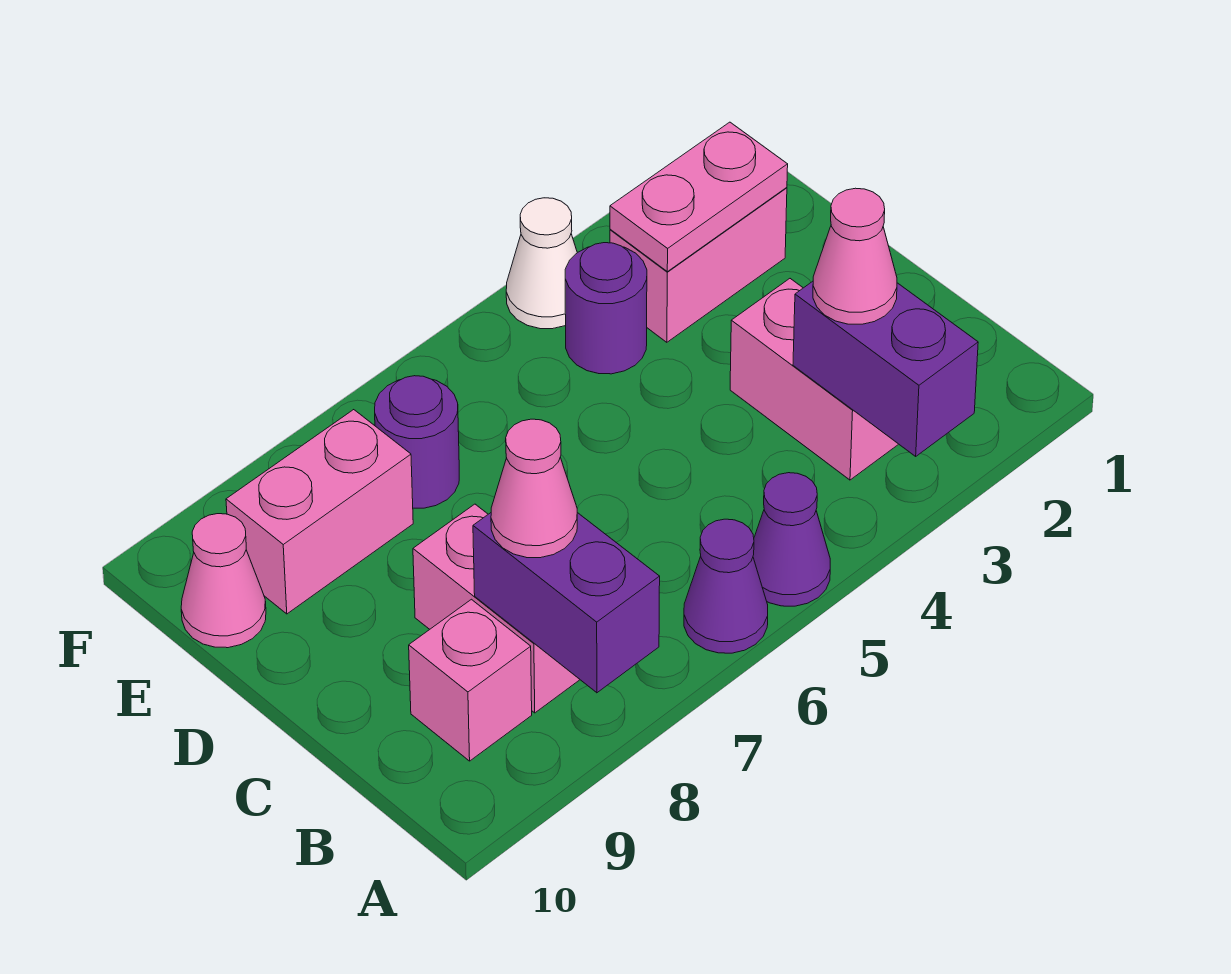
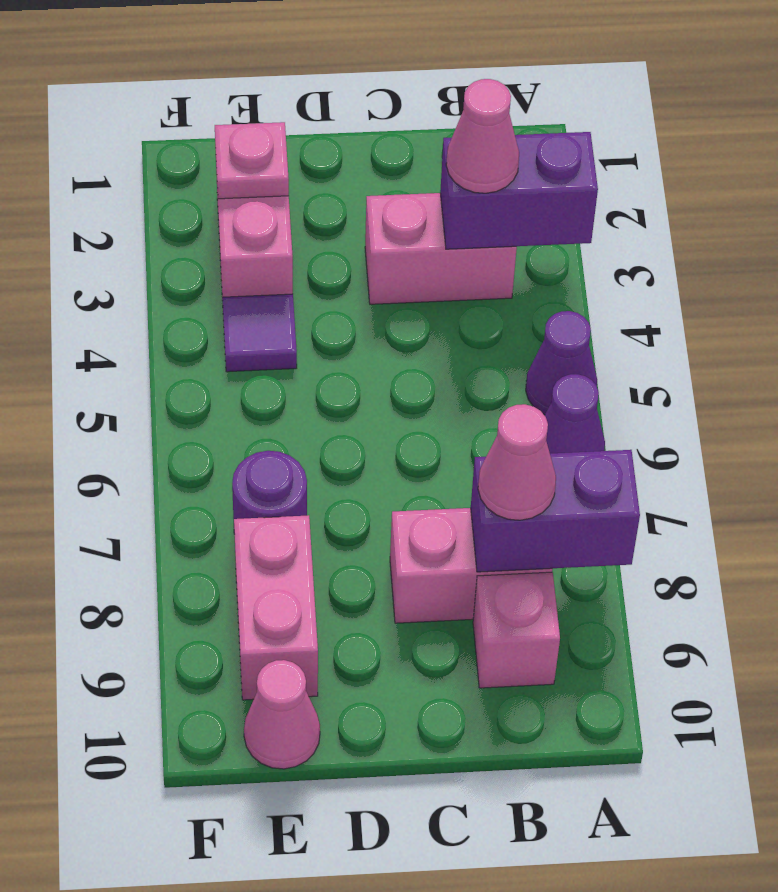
pink 1x2 plate [610,122,788,272] -> pink 1x1 plate [215,122,289,199]
purple 1x1 round brick [565,243,647,374] -> purple 1x1 tile [223,294,297,372]
white 1x1 cone [506,198,577,329] -> none

